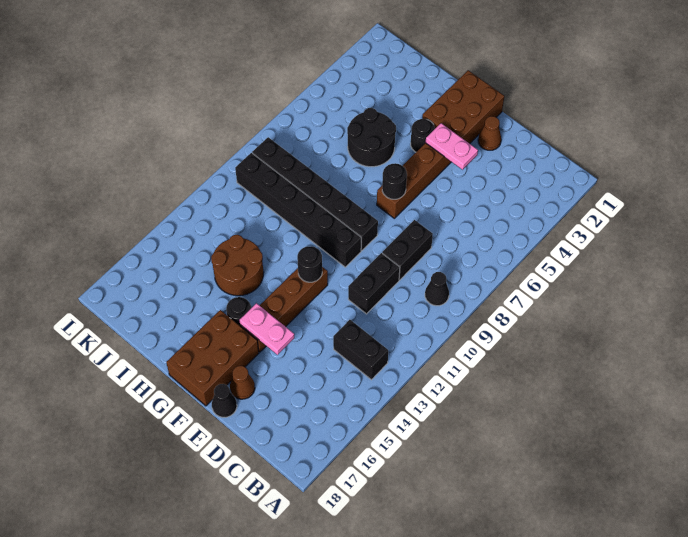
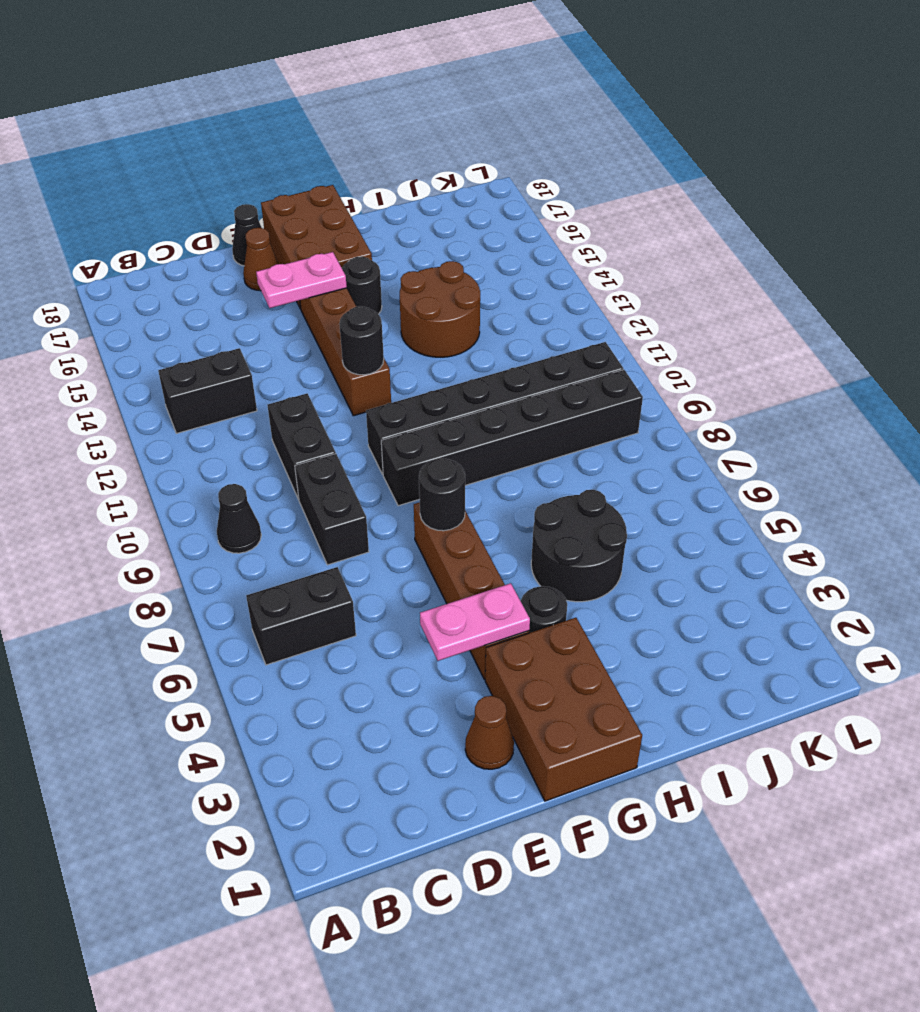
none -> black 1x2 brick [246,567,356,665]

